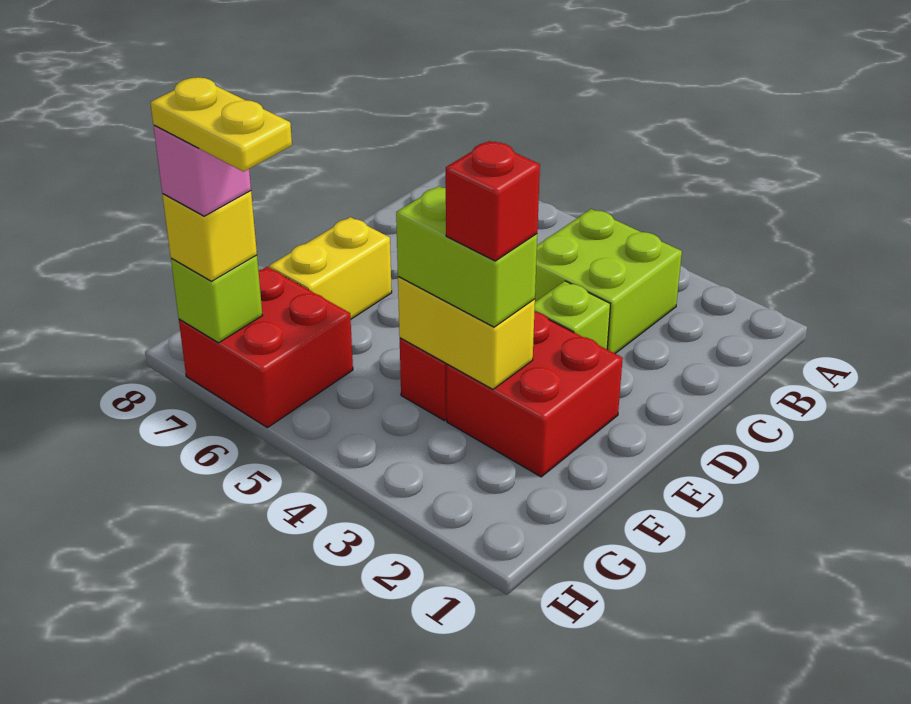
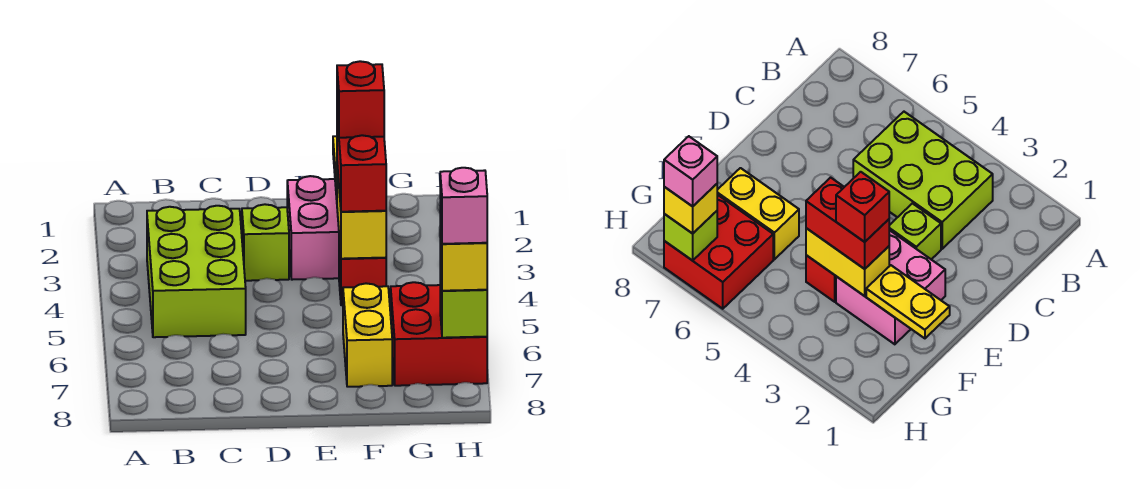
lime 2x2 brick [535,209,682,353] -> lime 2x3 brick [147,206,246,337]
red 2x2 brick [447,312,623,477] -> pink 2x2 brick [287,176,339,280]
yellow 1x2 brick [269,217,392,319] -> yellow 1x2 brick turned to [343,283,392,387]
lime 1x2 brick [396,186,537,327] -> red 1x2 brick [337,119,386,212]
yellow 1x2 plate [150,77,292,172] -> yellow 1x2 plate moved to [866,265,950,338]

